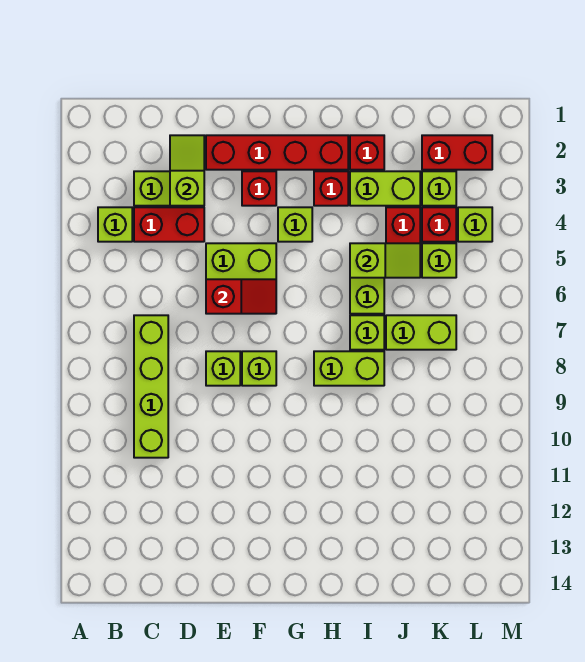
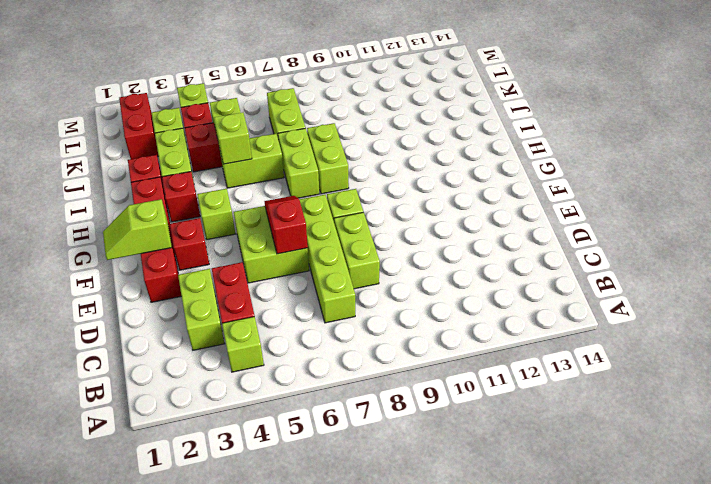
lime 1x4 brick [134,315,168,458] -> lime 1x4 brick turned to [299,195,355,323]
lime 1x2 slope [170,135,204,206] -> lime 1x2 slope moved to [103,199,172,260]
lime 1x1 brick [206,351,240,386] -> lime 1x2 brick [334,212,380,289]
lime 1x1 brick [350,315,384,350] -> lime 1x2 brick [278,128,319,198]

